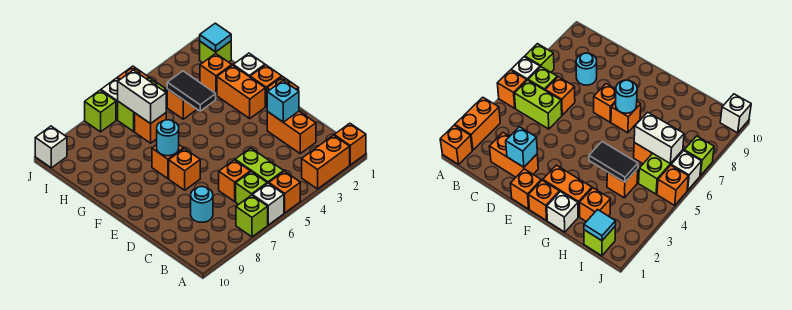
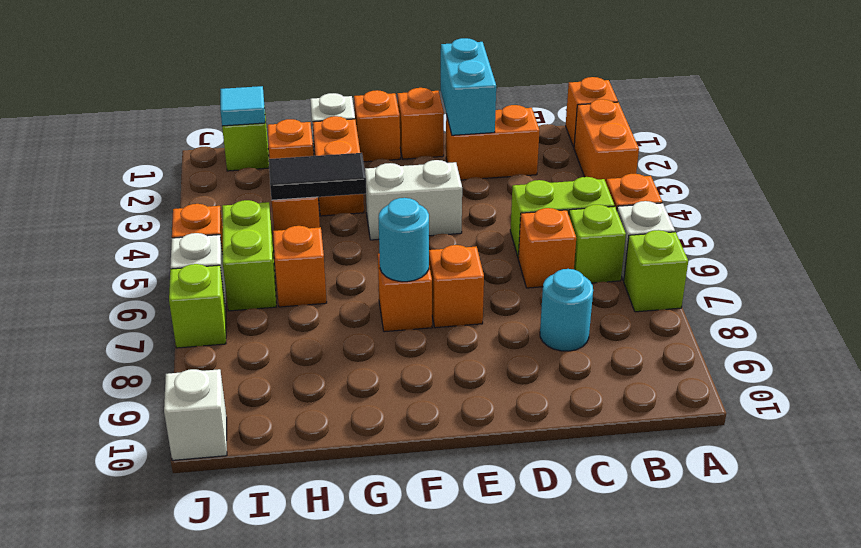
cyan 1x1 brick [267,81,299,122] -> cyan 1x2 brick [441,38,496,135]
orange 1x2 brick [217,65,265,118] -> orange 1x2 brick turned to [313,116,364,216]
white 1x2 brick [118,70,166,124] -> white 1x2 brick moved to [365,160,462,240]

